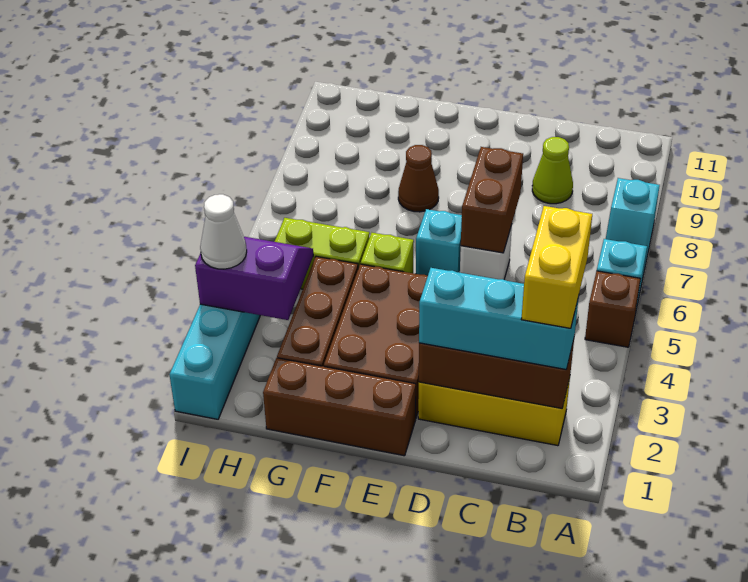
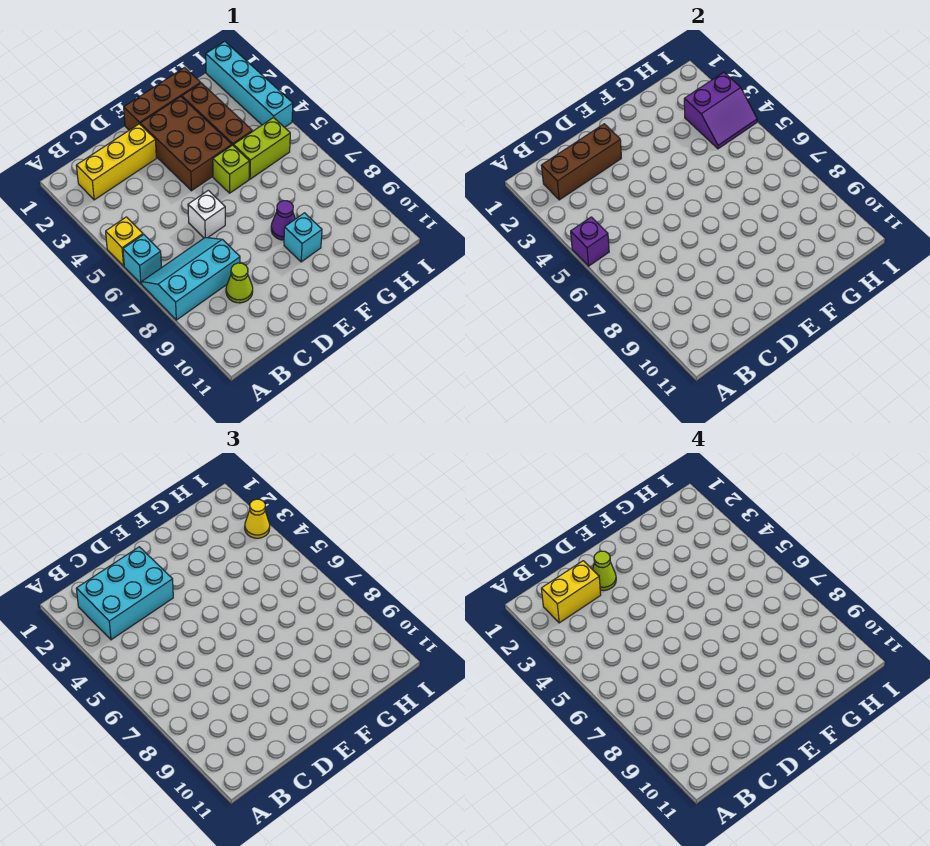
brown 1x1 brick [585,271,641,347] -> yellow 1x1 brick [106,217,143,266]
none -> purple 1x1 brick [571,217,609,266]
cyan 1x2 slope [606,178,660,275] -> cyan 2x3 slope [142,238,240,320]
cyan 1x3 brick [419,268,579,369] -> cyan 2x3 brick [76,547,173,640]
yellow 1x2 brick [521,206,592,328] -> yellow 1x2 brick turned to [541,561,601,623]
none -> lime 1x1 cone [593,551,616,590]
brown 1x2 brick [461,147,523,253] -> none
cyan 1x1 brick [416,209,462,276] -> cyan 1x1 brick moved to [284,213,322,262]
brown 1x1 cone [398,145,439,212] -> purple 1x1 cone [271,201,295,240]
white 1x1 cone [200,194,247,269] -> yellow 1x1 cone [245,499,270,538]

